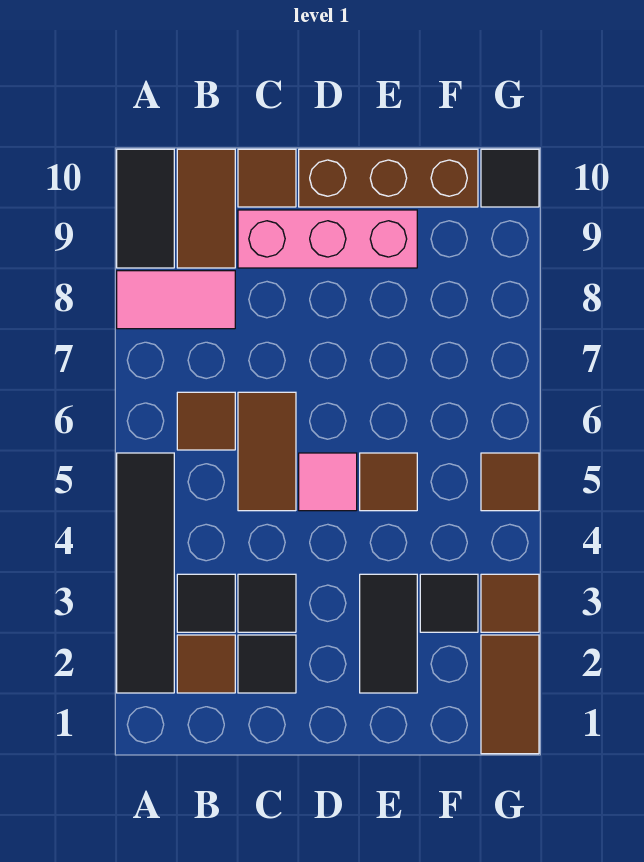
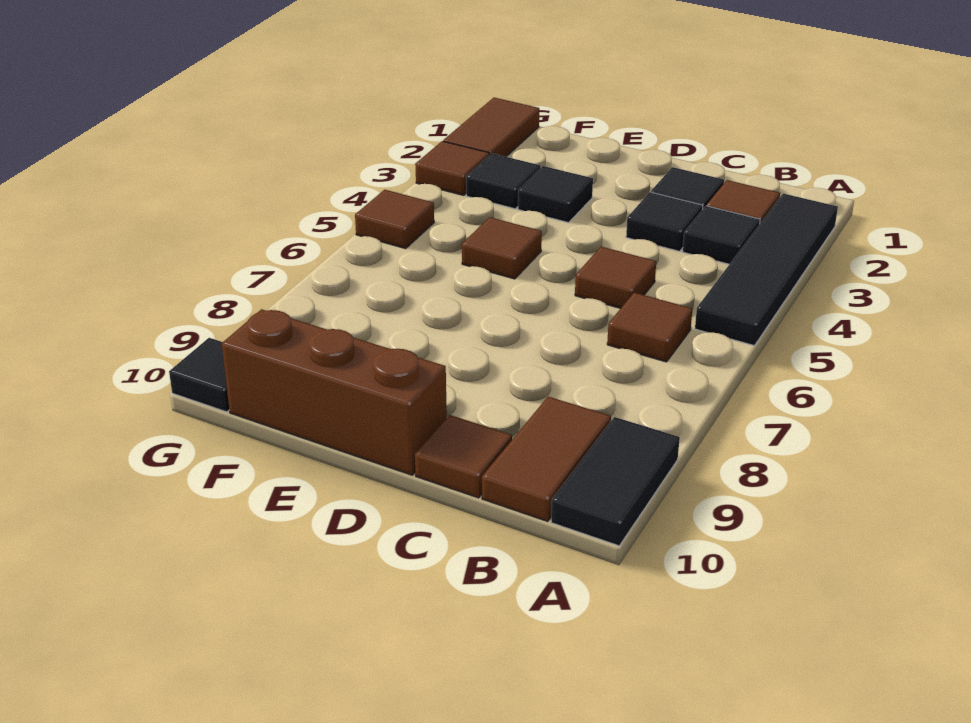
pink 1x2 tile [117,271,235,329] -> none
brown 1x2 tile [238,392,296,511] -> brown 1x1 tile [575,247,656,308]
pink 1x3 brick [238,210,417,268] -> none
pink 1x1 tile [299,453,357,511] -> none
black 1x2 tile [360,574,417,693] -> black 1x1 tile [518,166,593,223]

